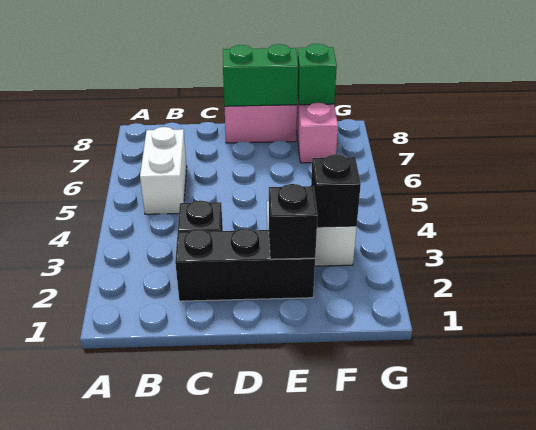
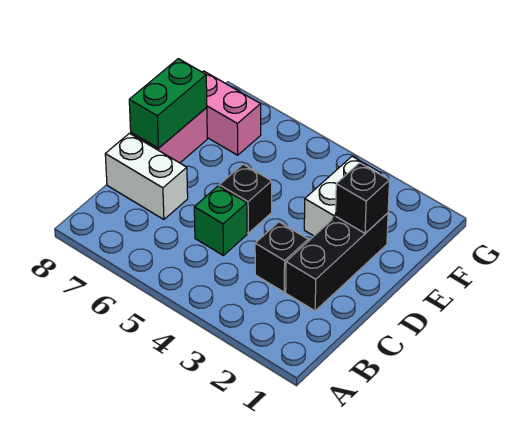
white 1x2 brick [140,127,187,214] -> white 1x2 brick moved to [105,133,188,220]
black 1x1 brick [311,154,361,227] -> black 1x1 brick moved to [219,164,272,233]
green 1x1 brick [297,44,337,105] -> green 1x1 brick moved to [194,186,247,255]

